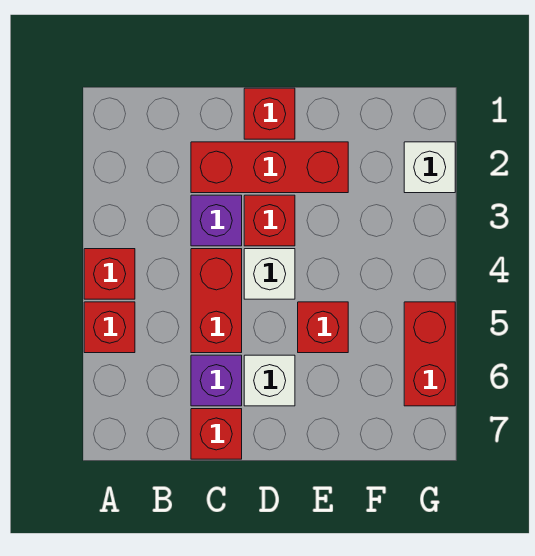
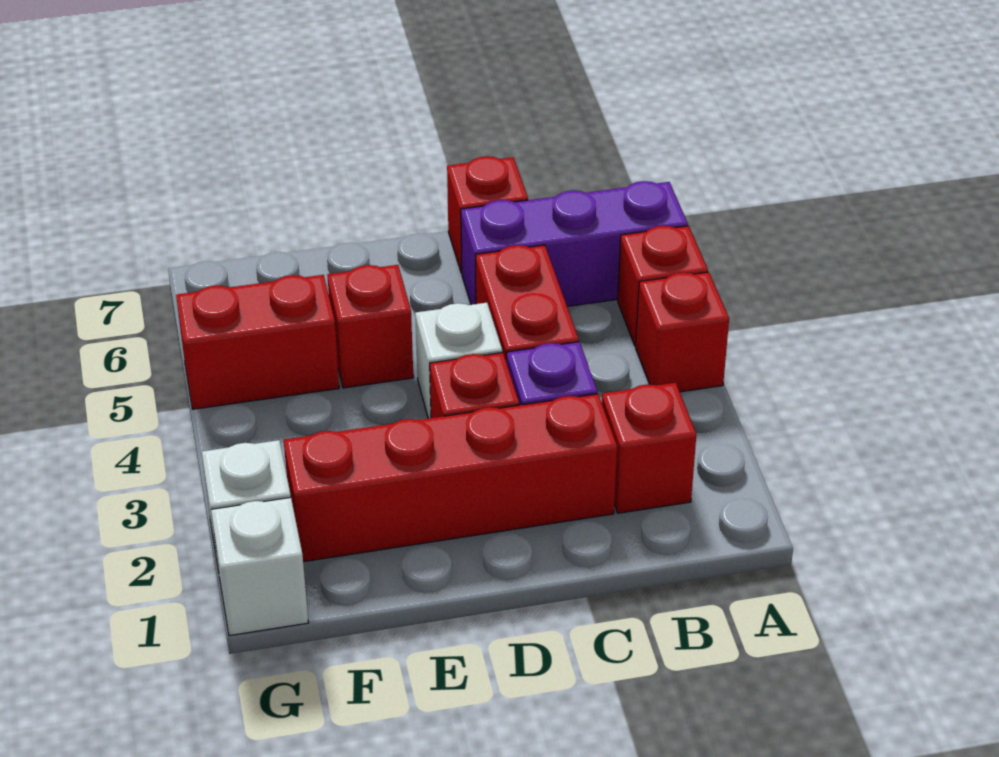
red 1x3 brick [191,142,348,193] -> red 1x4 brick [284,394,617,562]
purple 1x1 brick [191,355,242,406] -> purple 1x3 brick [461,181,688,306]
red 1x1 brick [244,88,295,139] -> red 1x1 brick moved to [602,383,696,513]
white 1x1 brick [244,355,295,406] -> white 1x1 brick moved to [211,497,308,636]
red 1x2 brick [404,302,455,406] -> red 1x2 brick turned to [176,275,339,409]

